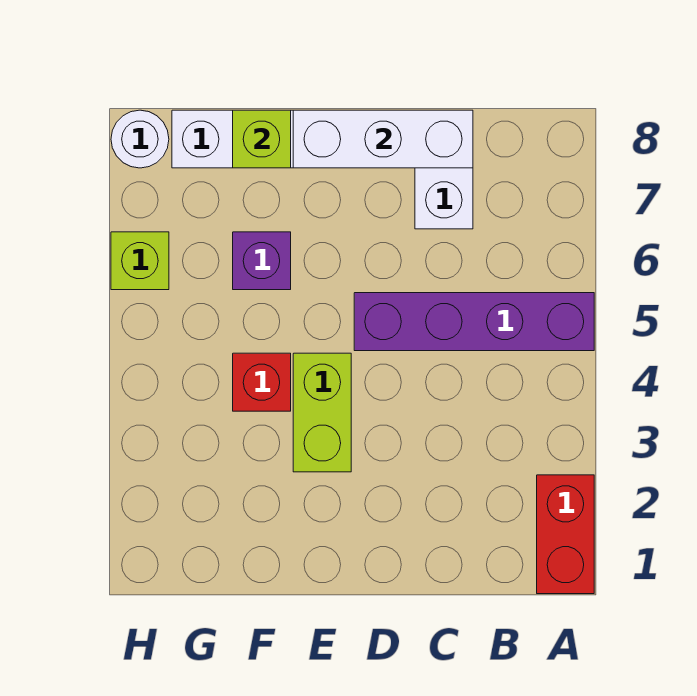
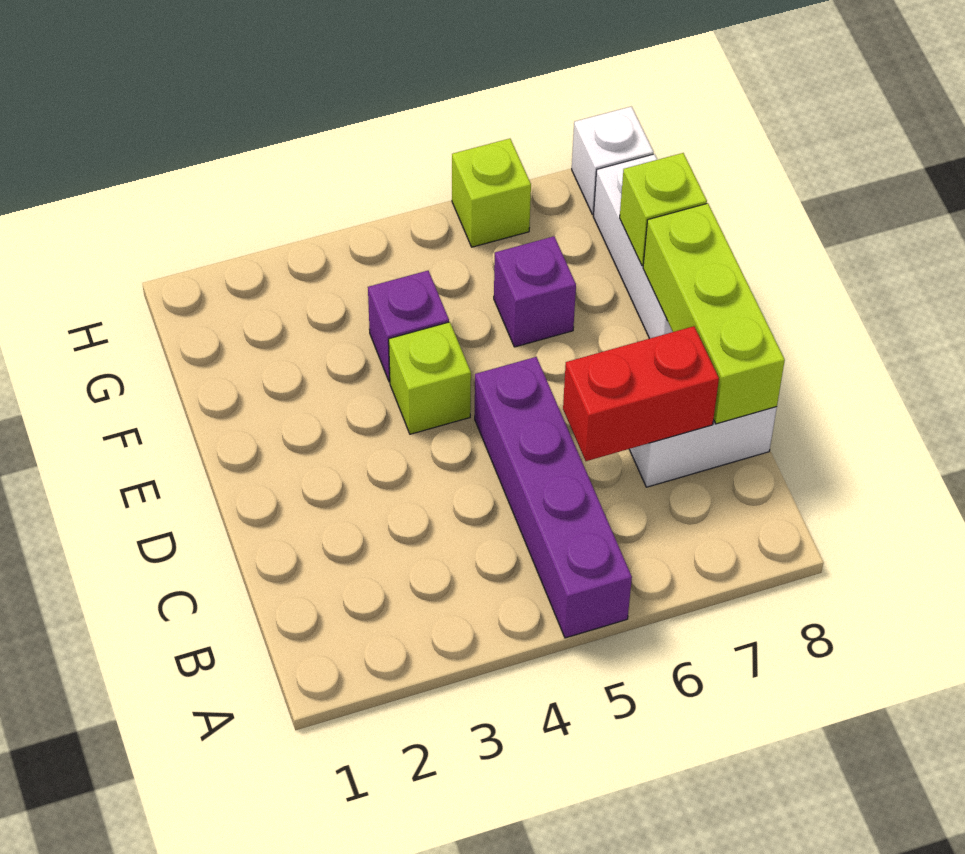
red 1x2 brick [537,475,594,594] -> red 1x2 brick moved to [563,326,719,461]
white 1x3 brick [293,110,473,168] -> lime 1x3 brick [643,203,785,424]
lime 1x2 brick [293,353,351,472] -> lime 1x1 brick [389,322,471,434]
red 1x1 brick [233,353,291,411] -> purple 1x1 brick [368,271,449,382]
white 1x1 round brick [111,110,169,168] -> white 1x1 brick [572,107,654,215]

